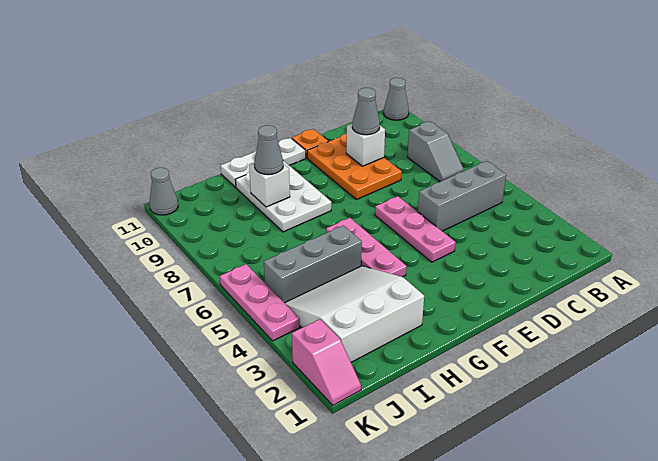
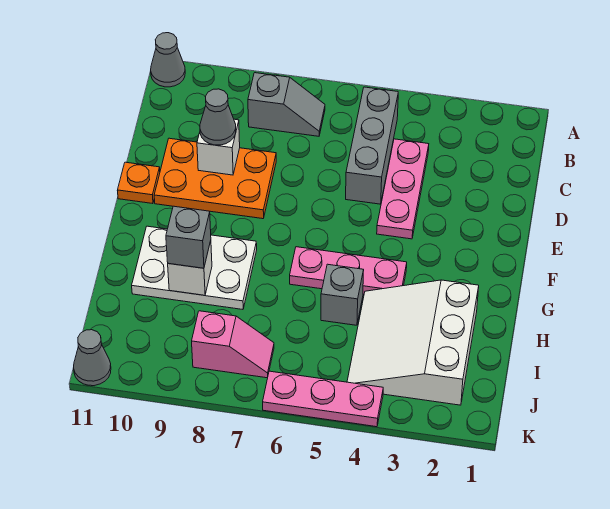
pink 1x3 plate [375,196,456,262] -> pink 1x3 plate turned to [377,139,429,239]
white 1x3 plate [221,138,306,187] -> none
grey 1x3 brick [264,225,362,303] -> grey 1x1 brick [321,264,364,325]
grey 1x1 cone [254,125,283,175] -> grey 1x1 brick [166,206,211,268]
pink 1x2 slope [292,319,361,405] -> pink 1x2 slope moved to [192,311,274,378]

